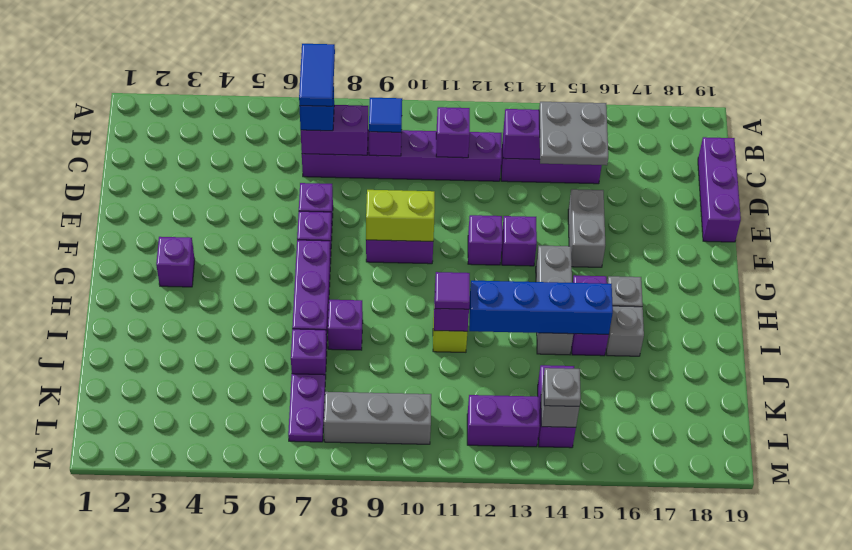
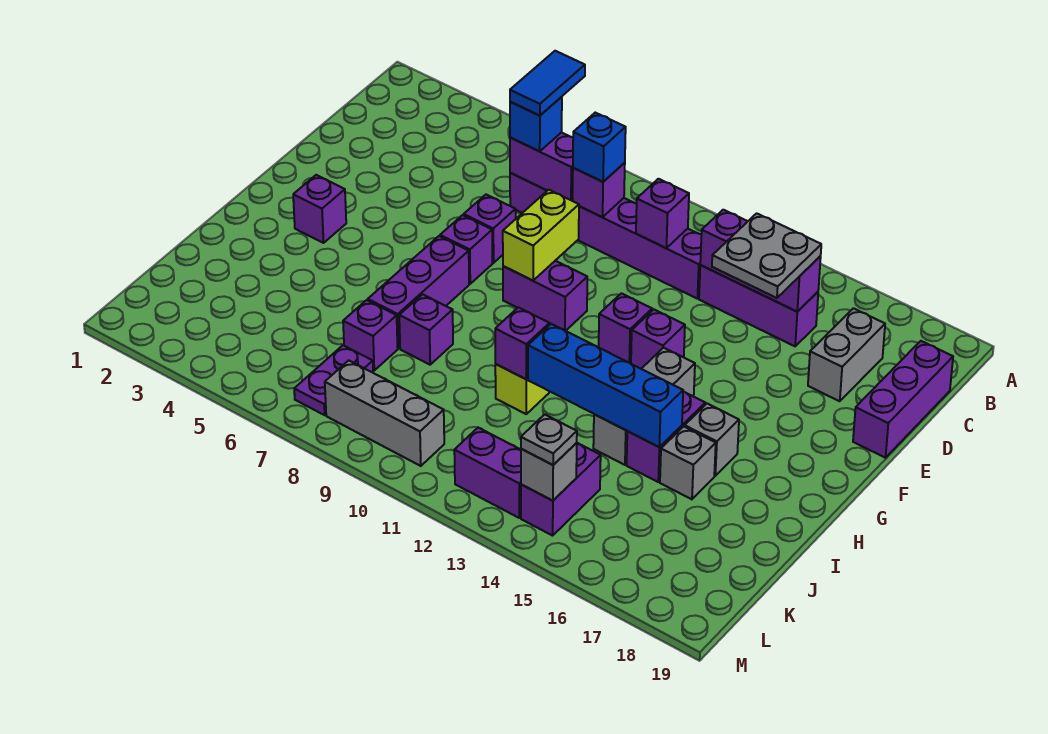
blue 1x1 tile [369,98,402,132] -> blue 1x1 brick [573,113,626,182]
grey 1x2 brick [568,189,605,267] -> grey 1x2 brick moved to [808,308,885,401]
lime 1x2 brick [366,190,435,241] -> lime 1x2 brick turned to [503,190,579,281]
purple 1x1 tile [435,272,470,309] -> none

